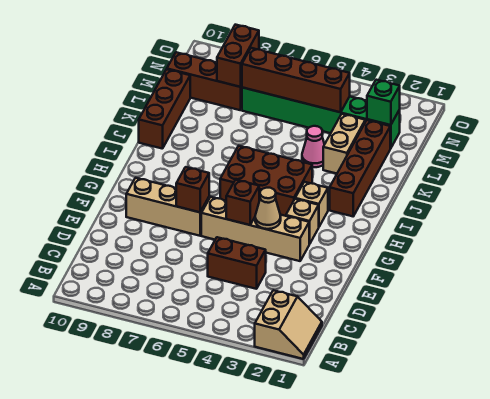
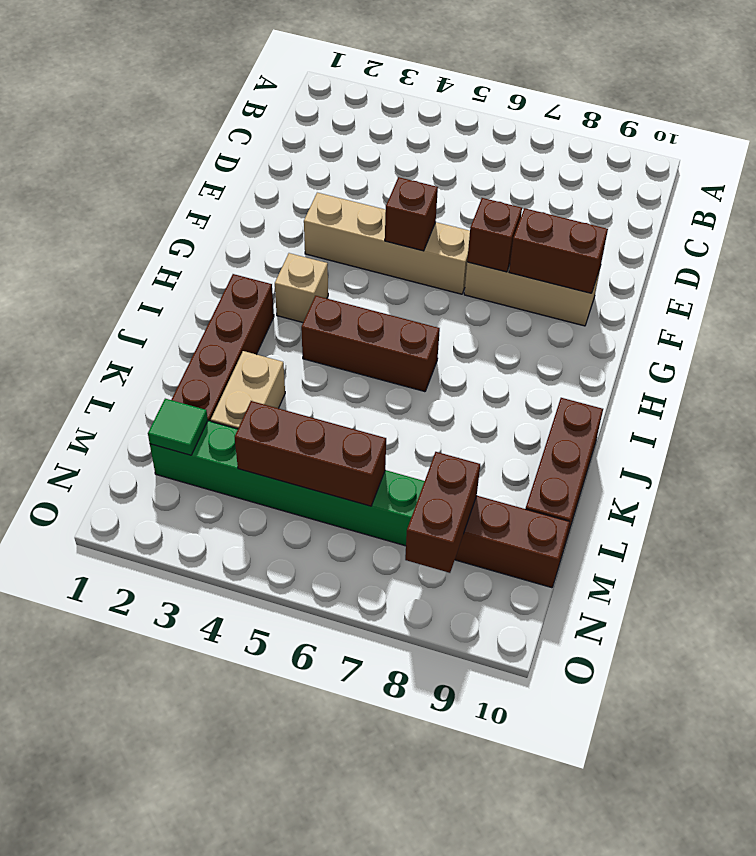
tan 2x2 slope [255,290,322,359] -> none
brown 1x2 brick [208,237,266,289] -> brown 1x2 brick moved to [509,208,608,293]
tan 1x1 cone [255,188,281,229] -> none
tan 1x1 brick [286,199,319,244] -> none
brown 2x3 brick [220,146,312,216] -> brown 1x3 brick [301,296,440,392]
pink 1x1 cone [302,126,325,167] -> none
green 1x1 brick [367,80,400,125] -> green 1x1 tile [148,399,208,455]
brown 1x4 brick [242,48,350,112] -> brown 1x3 brick [235,401,386,506]

